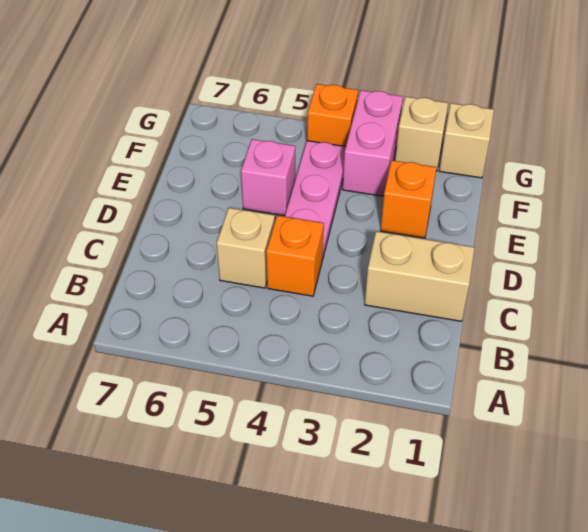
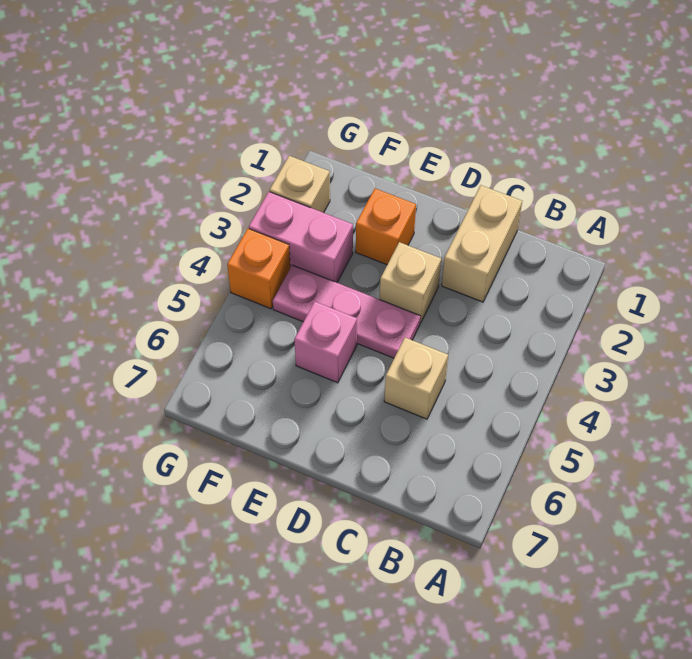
orange 1x1 brick [266,216,324,296] -> none
tan 1x1 brick [439,103,494,178] -> tan 1x1 brick moved to [380,242,441,323]

